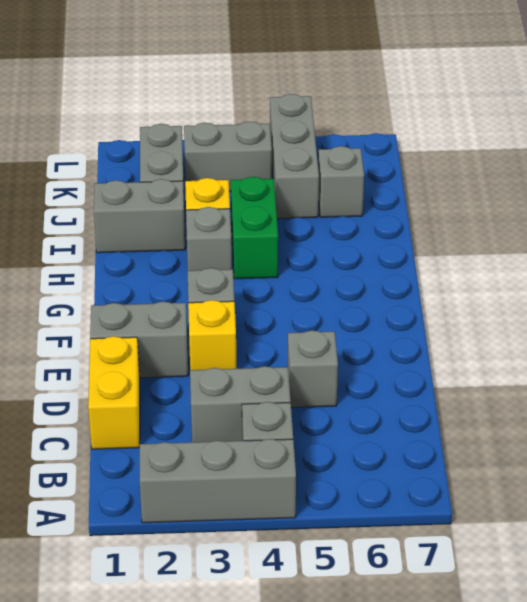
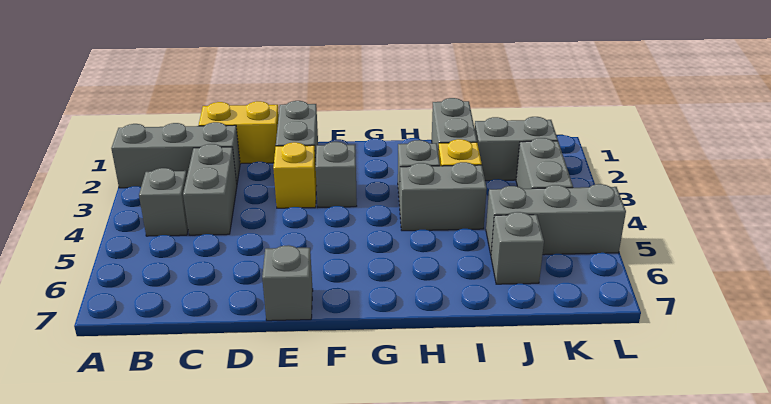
grey 1x3 brick [140,439,296,523] -> grey 1x3 brick turned to [111,122,240,188]
grey 1x1 brick [287,331,338,408] -> grey 1x1 brick moved to [262,245,313,321]
green 1x2 brick [231,177,278,279] -> grey 1x2 brick [400,162,487,231]

